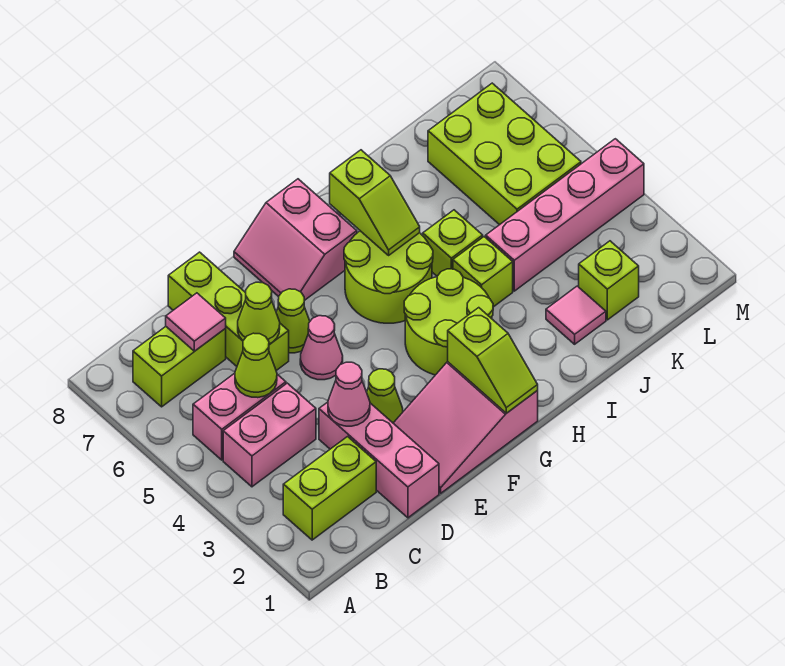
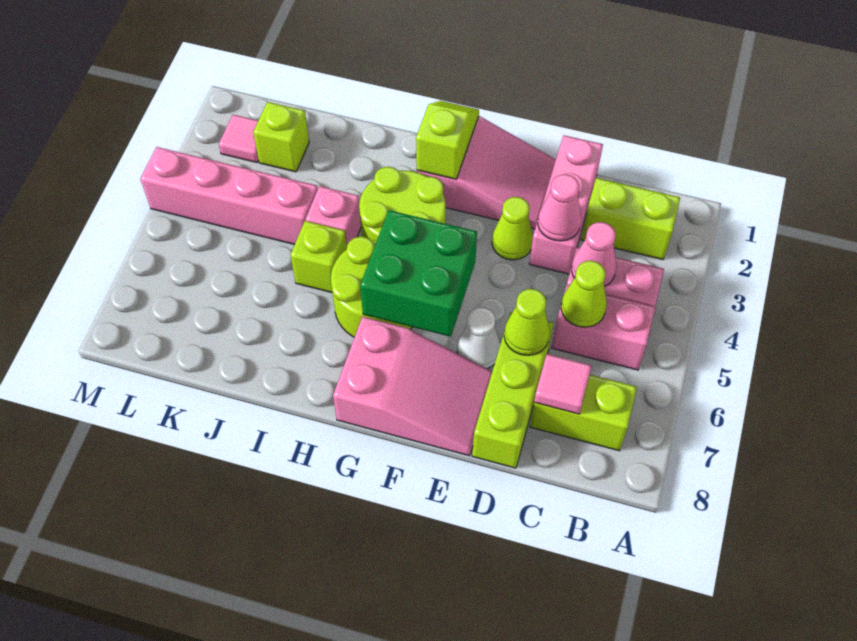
pink 1x1 cone [300,316,343,380] -> pink 1x1 cone moved to [572,222,616,287]
lime 1x1 cone [276,289,310,353] -> white 1x1 cone [457,307,500,369]
none -> green 2x2 brick [360,210,477,337]
pink 2x2 slope [234,179,357,301] -> pink 2x3 slope [333,317,492,456]
lime 1x2 slope [330,150,420,255] -> none
lime 1x1 brick [453,237,513,307] -> pink 1x1 brick [306,186,361,244]
pink 1x1 tile [546,286,606,344] -> pink 1x1 tile moved to [219,115,259,162]
lime 2x3 brick [428,83,581,225] -> none

